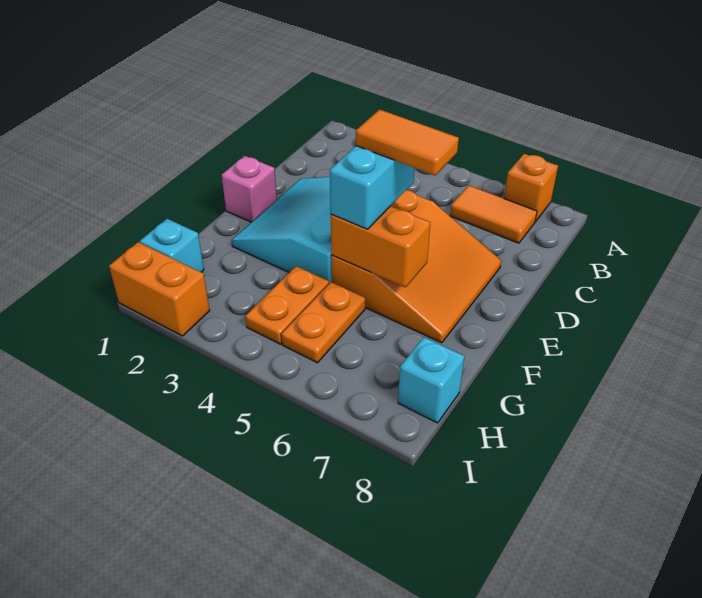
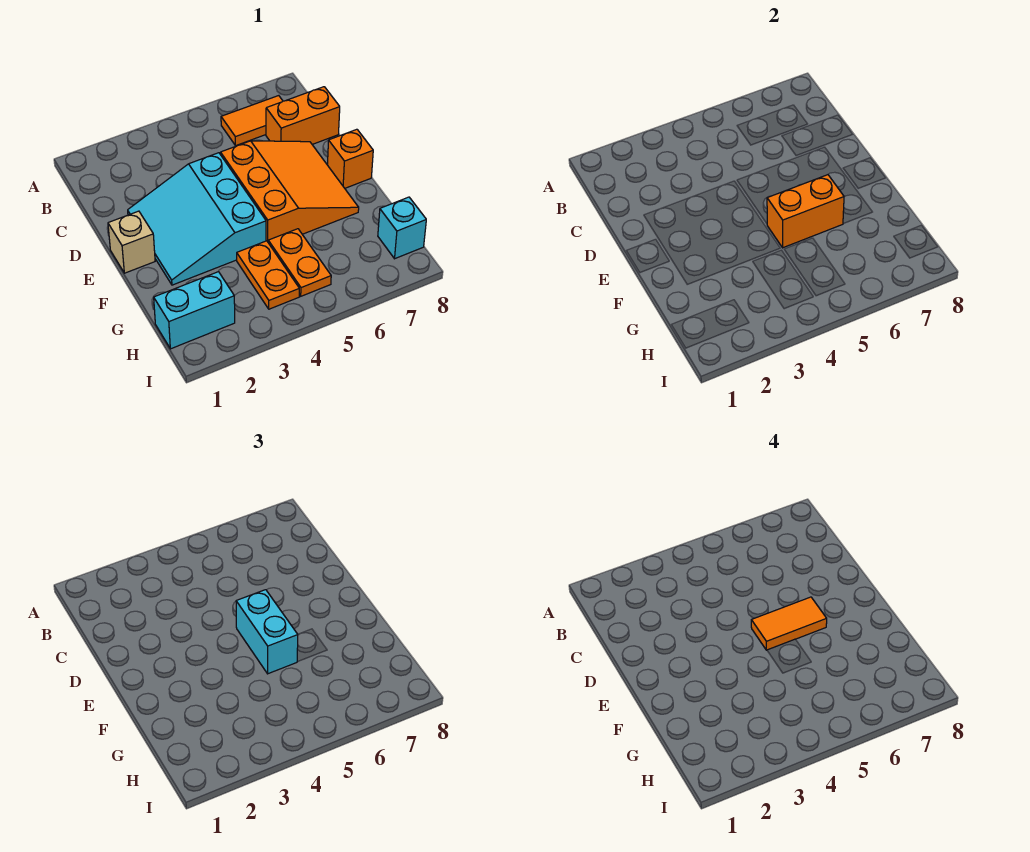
orange 1x1 brick [504,154,558,222] -> orange 1x1 brick moved to [328,129,373,188]
pink 1x1 brick [222,156,277,222] -> tan 1x1 brick [108,211,155,273]
cyan 1x1 brick [140,219,204,272] -> cyan 1x2 brick [154,272,235,349]
orange 1x2 brick [109,242,210,336] -> orange 1x2 brick moved to [266,87,340,144]

